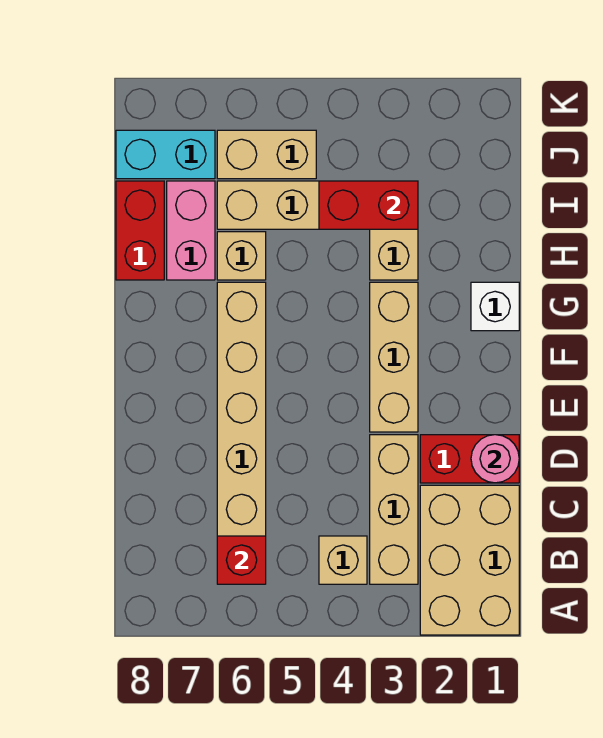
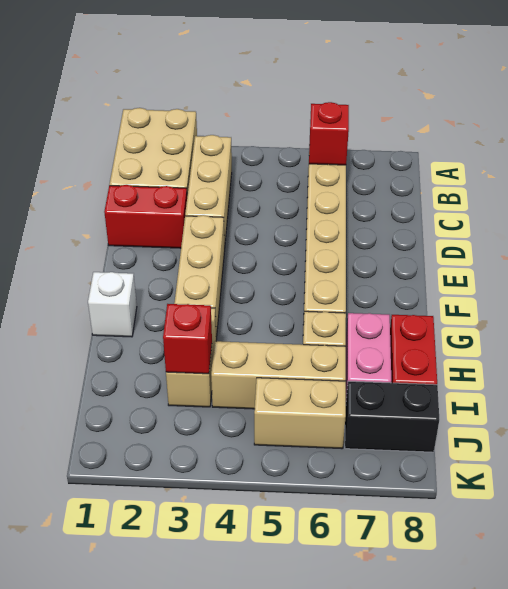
tan 1x1 brick [319,536,367,584] -> none
pink 1x1 round brick [471,435,519,483] -> none
red 1x2 brick [319,181,418,229] -> red 1x1 brick [163,304,212,374]
cyan 1x2 brick [116,130,215,179] -> black 1x2 brick [345,381,439,452]

